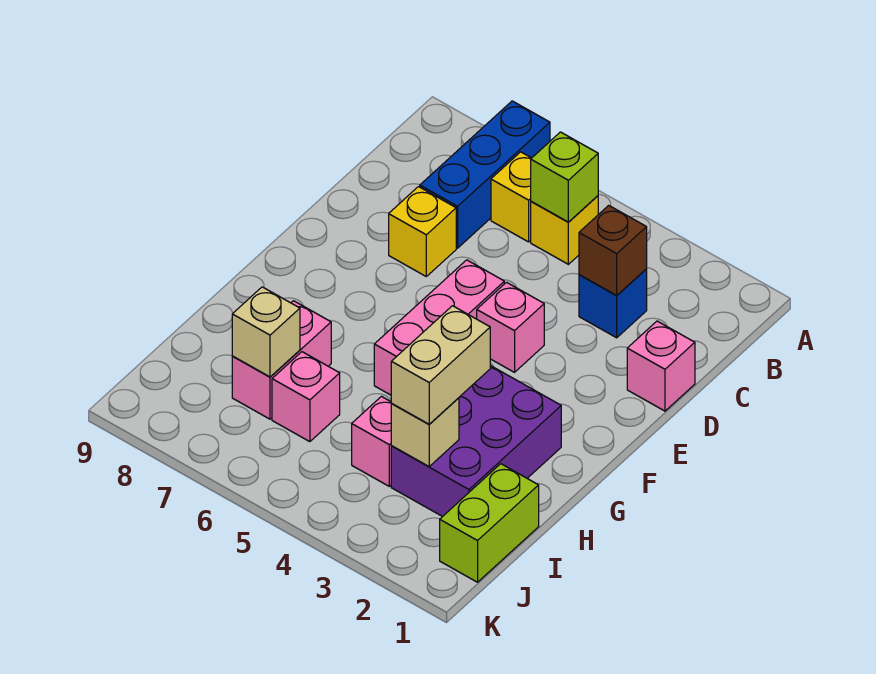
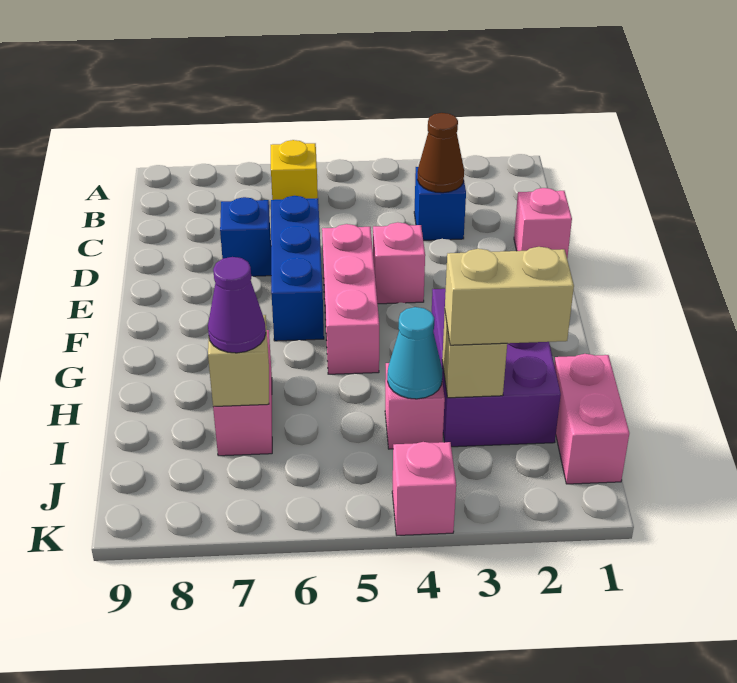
blue 1x3 brick [420,101,550,248] -> blue 1x3 brick moved to [271,196,324,341]
yellow 1x1 brick [531,196,598,264] -> none
lime 1x1 brick [531,132,598,222] -> none
brown 1x1 brick [579,205,647,295] -> brown 1x1 cone [417,113,464,193]
yellow 1x1 brick [389,187,456,276] -> blue 1x1 brick [220,197,271,276]
tan 1x2 brick [391,306,490,424] -> tan 1x2 brick turned to [445,247,574,345]
lime 1x2 brick [440,464,539,582] -> pink 1x2 brick [554,354,629,484]
none -> cyan 1x1 cone [387,307,443,399]
pink 1x1 brick [272,352,340,442] -> pink 1x1 brick moved to [392,442,456,535]
none -> purple 1x1 cone [208,257,266,353]

